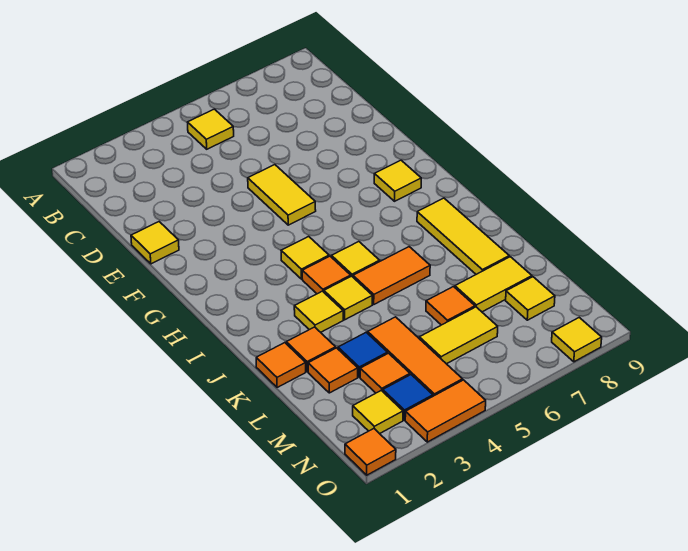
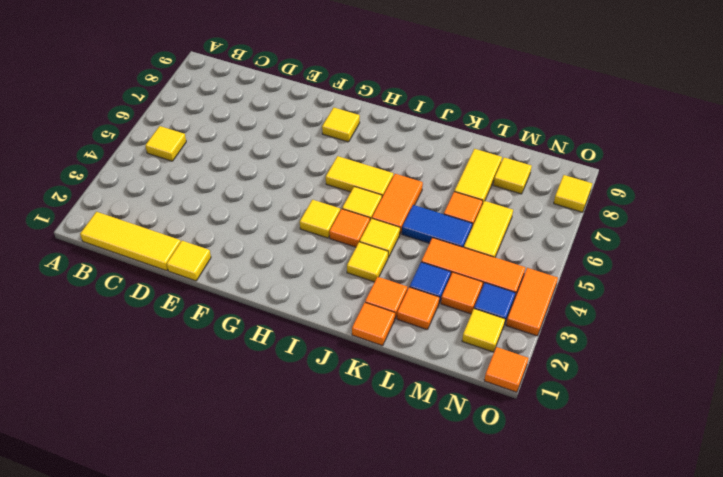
yellow 1x2 tile [248,165,316,225] -> yellow 1x2 tile moved to [326,156,393,197]
yellow 1x3 tile [417,198,509,274] -> yellow 1x3 tile moved to [80,212,181,271]
none -> blue 1x2 tile [402,205,472,248]

